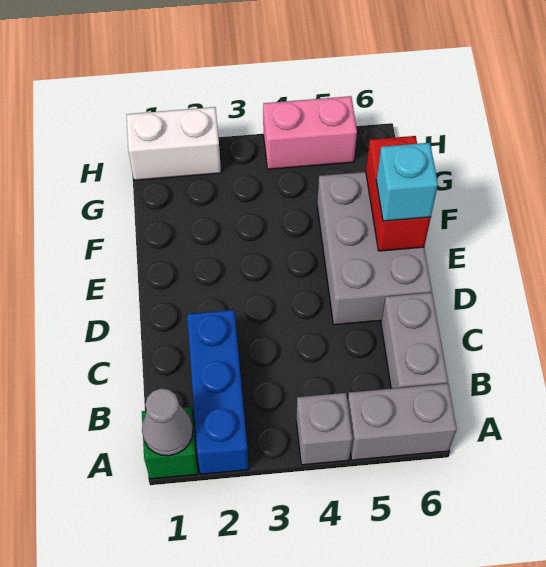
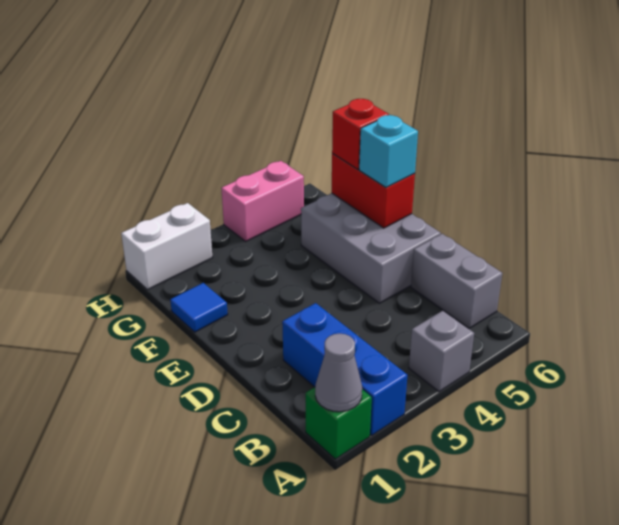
grey 1x2 brick [347,383,457,460] -> none
none -> blue 1x1 tile [170,283,228,332]
none -> red 1x1 brick [332,99,389,169]

